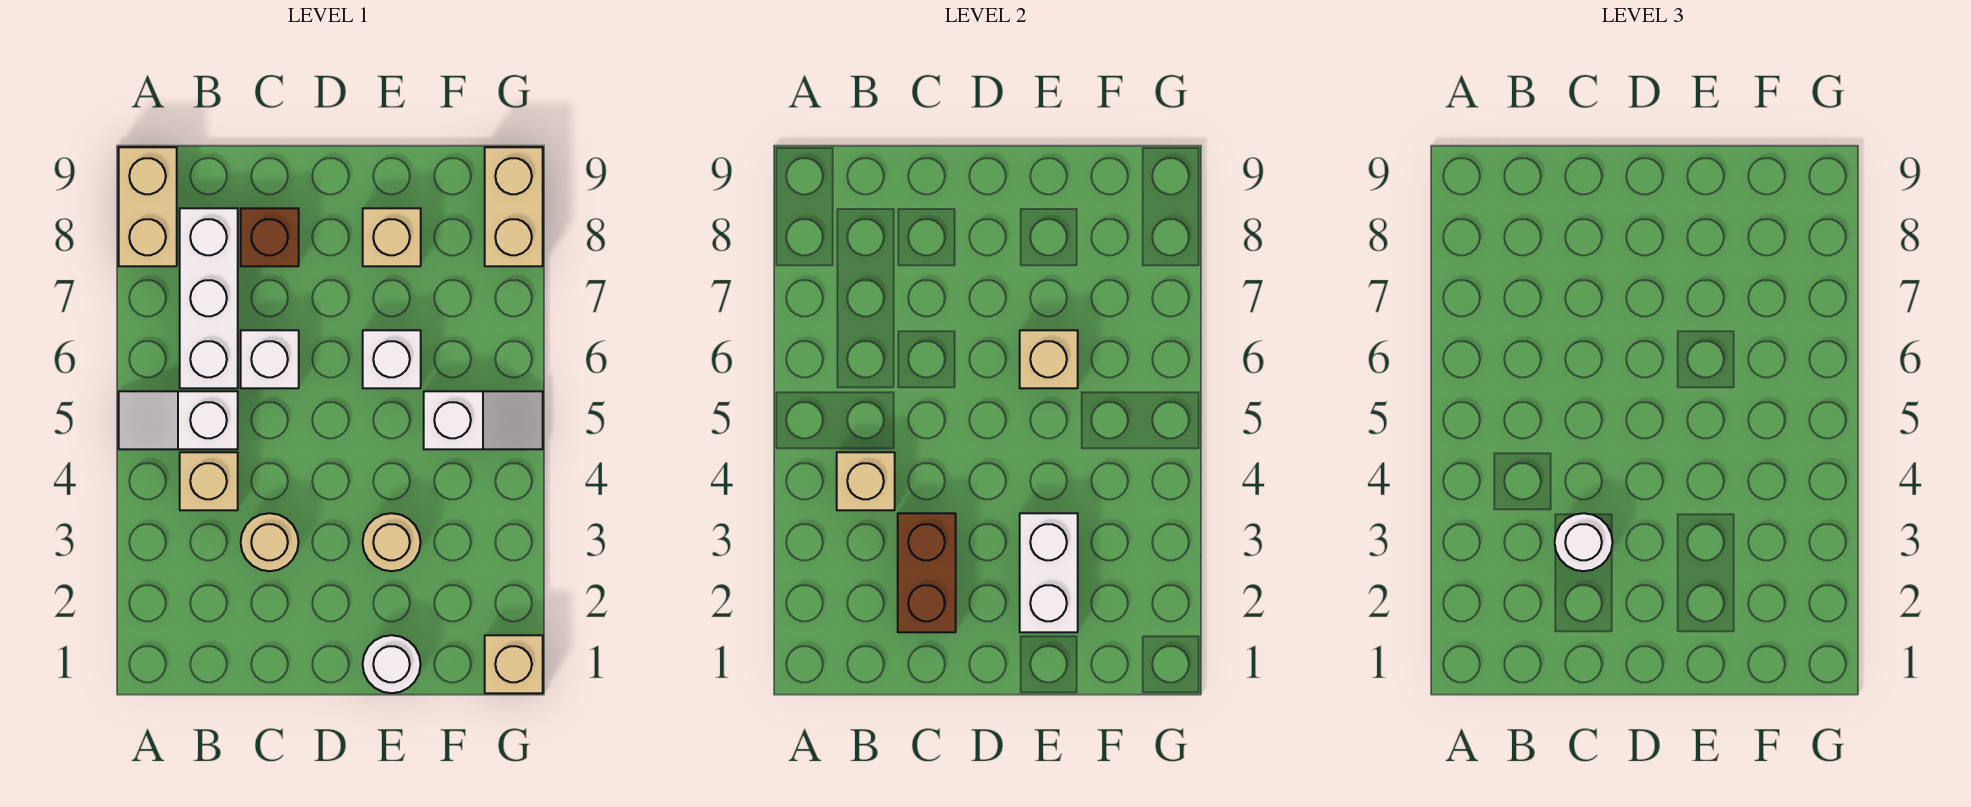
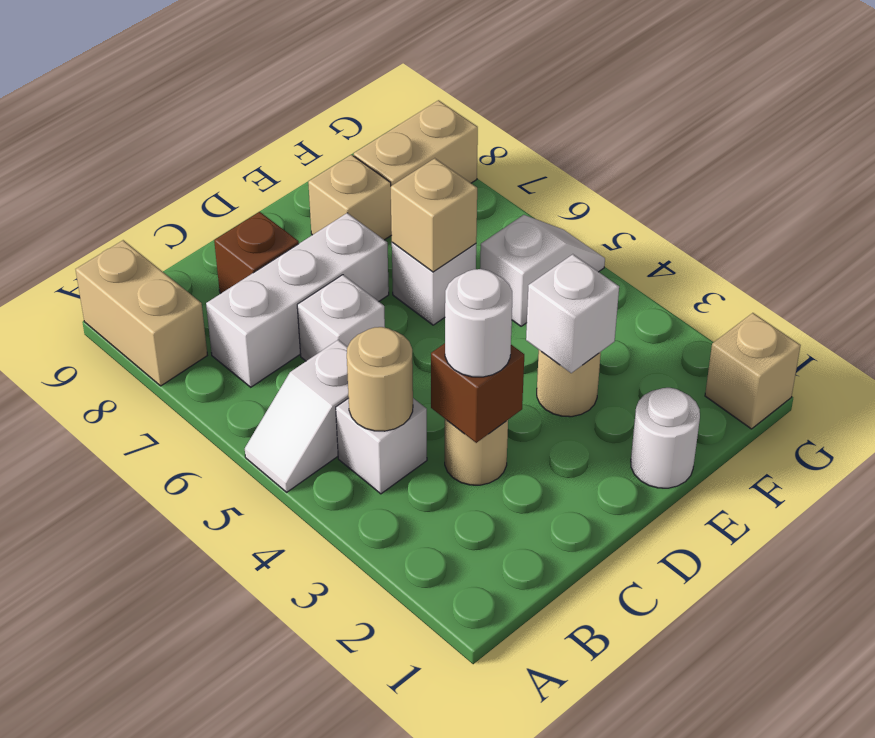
tan 1x1 brick [180,452,238,510] -> white 1x1 brick [336,398,427,494]
tan 1x1 brick [837,452,895,510] -> tan 1x1 round brick [347,327,413,431]
white 1x3 brick [180,208,238,388] -> white 1x3 brick turned to [206,213,389,387]
brown 1x2 brick [898,513,956,632] -> brown 1x1 brick [431,343,524,443]
white 1x2 brick [1020,513,1078,632] -> white 1x1 brick [526,254,619,373]
tan 1x2 brick [485,147,543,266] -> tan 1x2 brick turned to [354,100,478,186]

